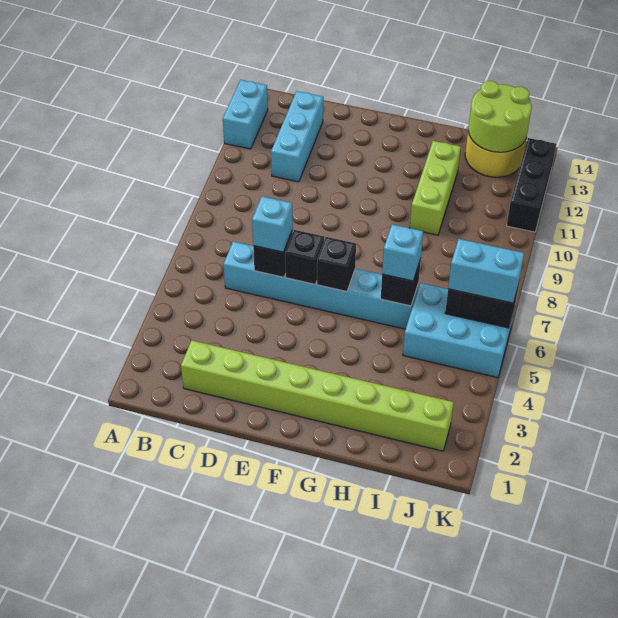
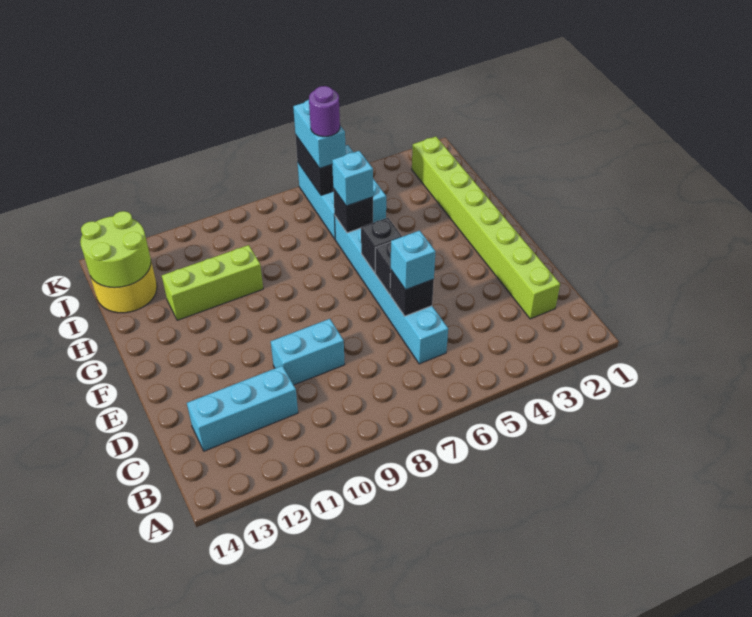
cyan 1x2 brick [223,80,268,149] -> cyan 1x2 brick moved to [271,319,345,385]
none -> purple 1x1 round brick [309,86,340,137]
black 1x3 brick [507,138,556,232] -> none

